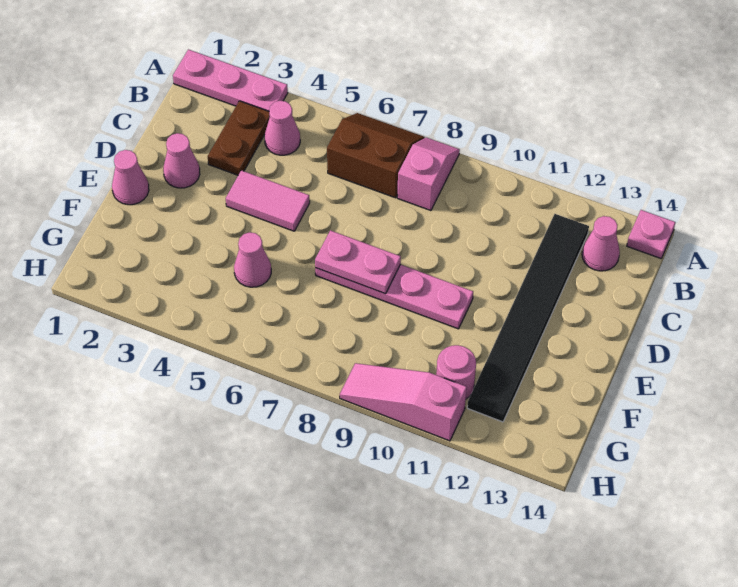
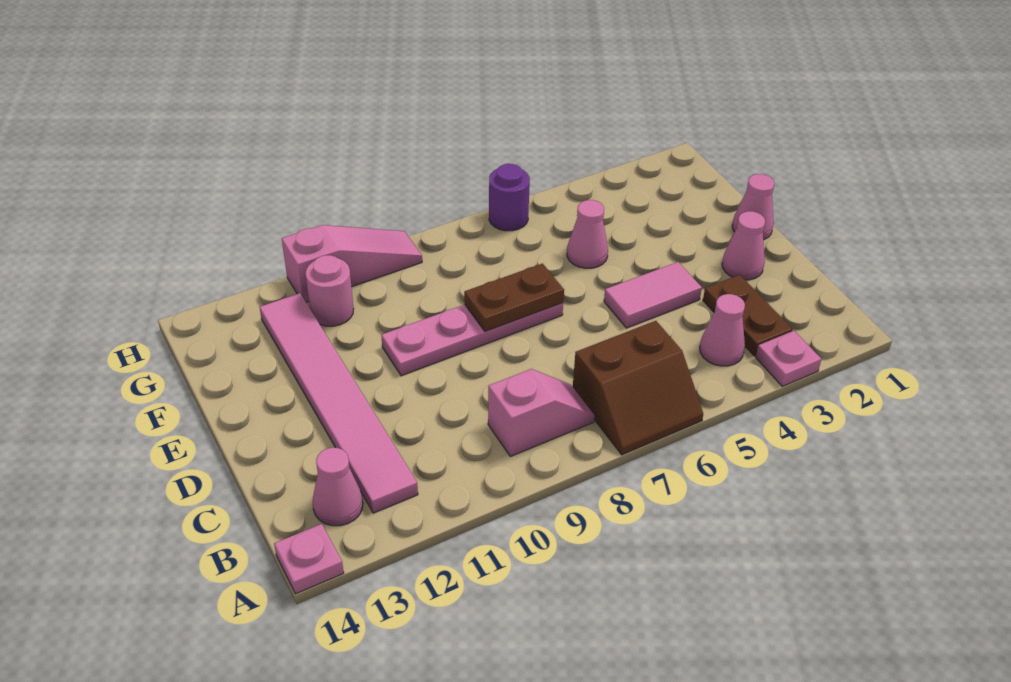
pink 1x3 plate [173,49,288,111] -> pink 1x1 plate [756,331,821,386]
pink 1x2 slope [397,138,460,211] -> pink 1x2 slope turned to [488,369,594,457]
black 1x6 tile [467,214,589,422] -> pink 1x6 tile [260,293,418,513]
pink 1x2 plate [315,230,401,294] -> brown 1x2 plate [464,264,564,331]
none -> purple 1x1 round brick [489,164,530,231]

